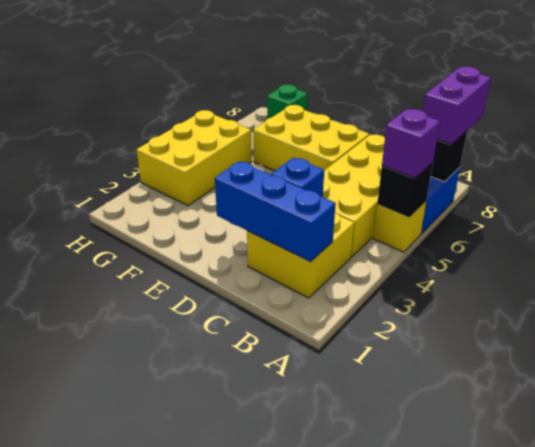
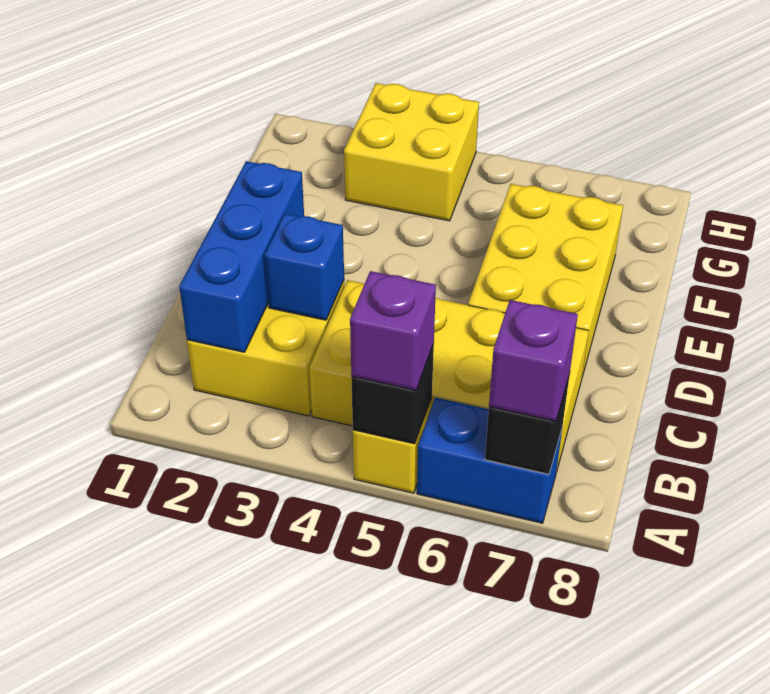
purple 1x2 brick [423,67,491,145] -> purple 1x1 brick [489,300,578,421]
yellow 2x3 brick [137,110,252,206] -> yellow 2x2 brick [344,83,479,221]
green 1x1 brick [267,84,308,119] -> none

